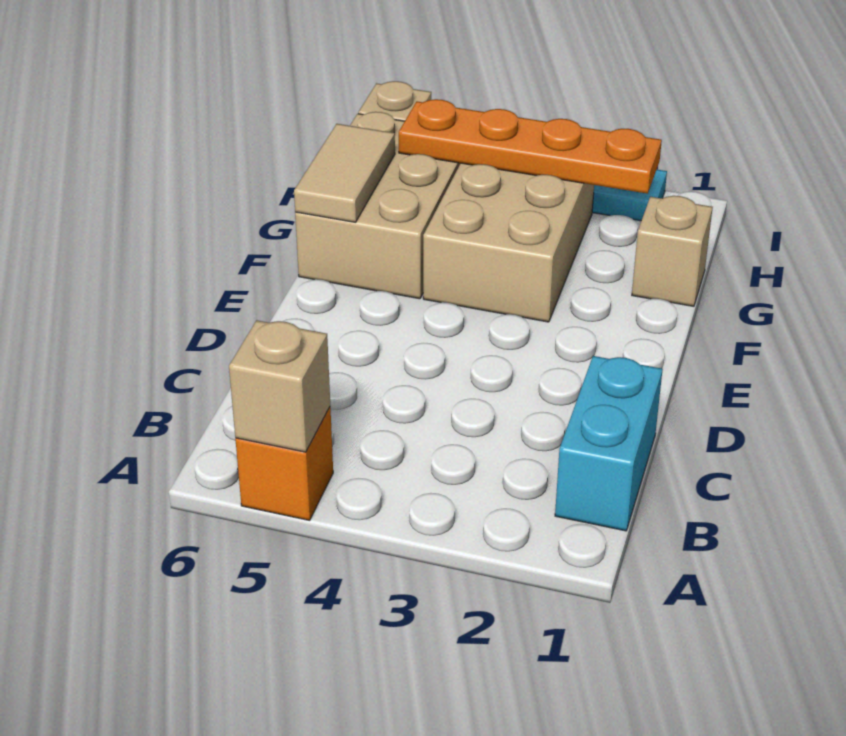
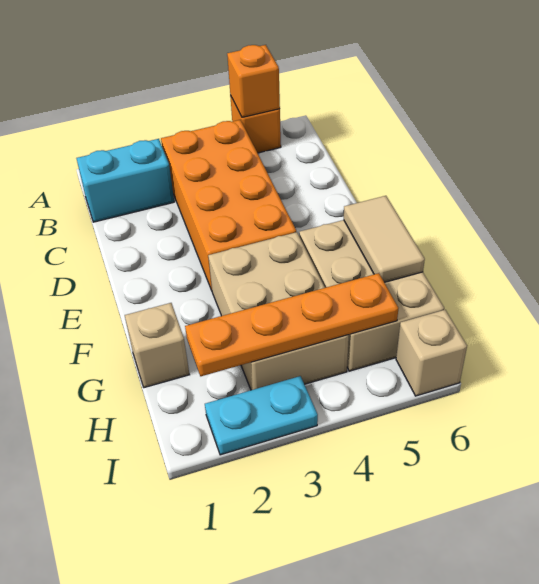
tan 1x1 brick [229,320,330,452] -> orange 1x1 brick [227,45,280,117]
cyan 1x2 brick [555,356,663,531] -> cyan 1x2 brick turned to [76,139,174,222]
none -> orange 2x4 brick [161,120,296,290]

